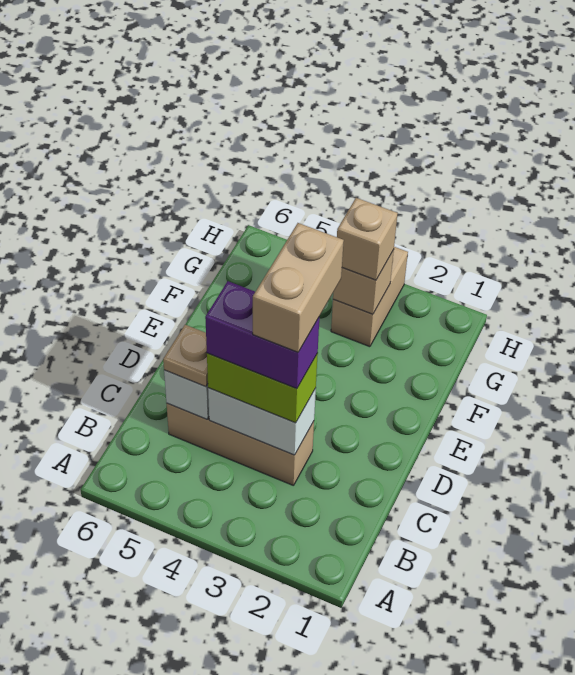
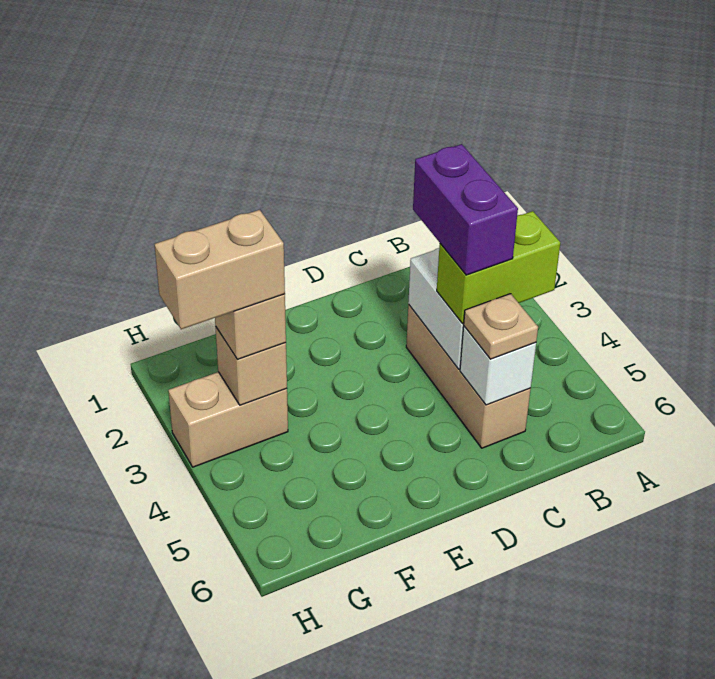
lime 1x2 brick [207,353,318,423] -> lime 1x2 brick turned to [437,211,560,324]
tan 1x2 brick [253,223,344,352] -> tan 1x2 brick moved to [154,210,285,329]

